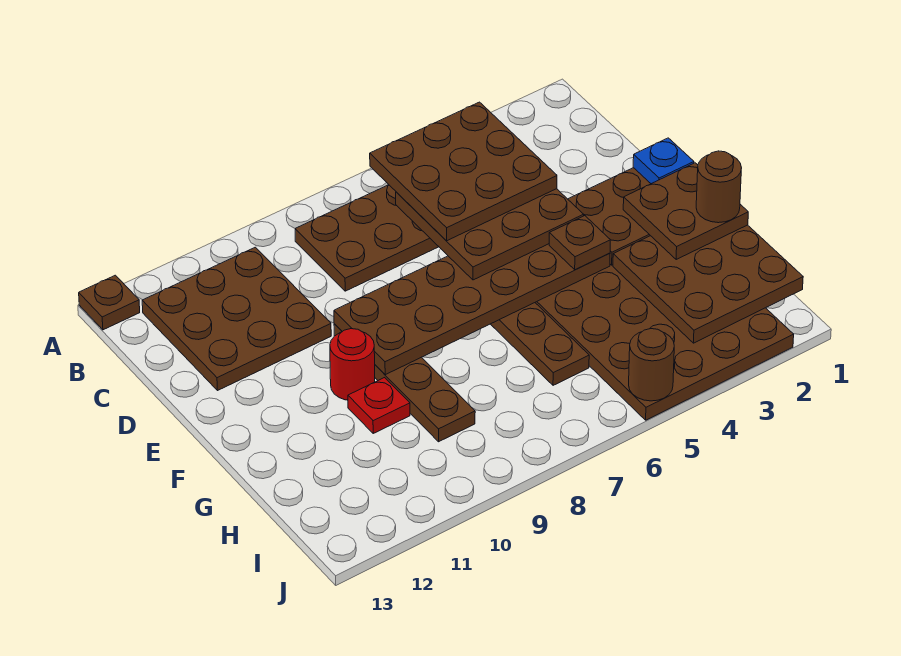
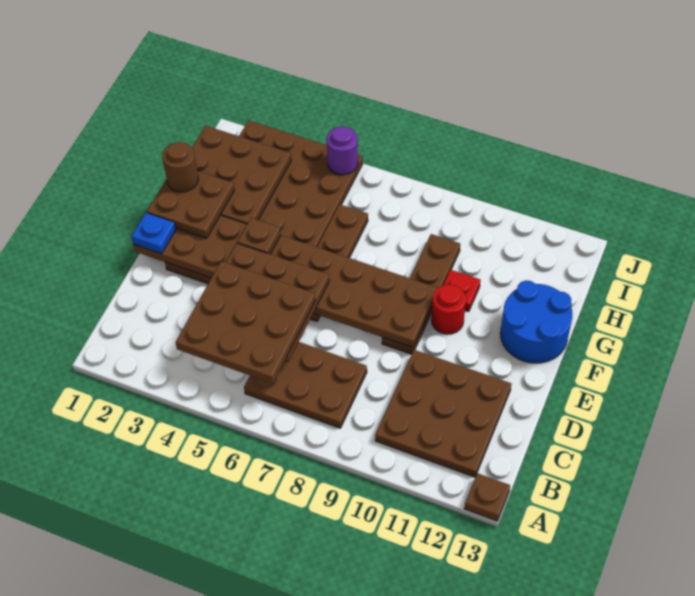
none -> blue 2x2 round brick [500,281,572,363]
brown 1x1 round brick [629,329,674,401] -> purple 1x1 round brick [327,126,358,175]

